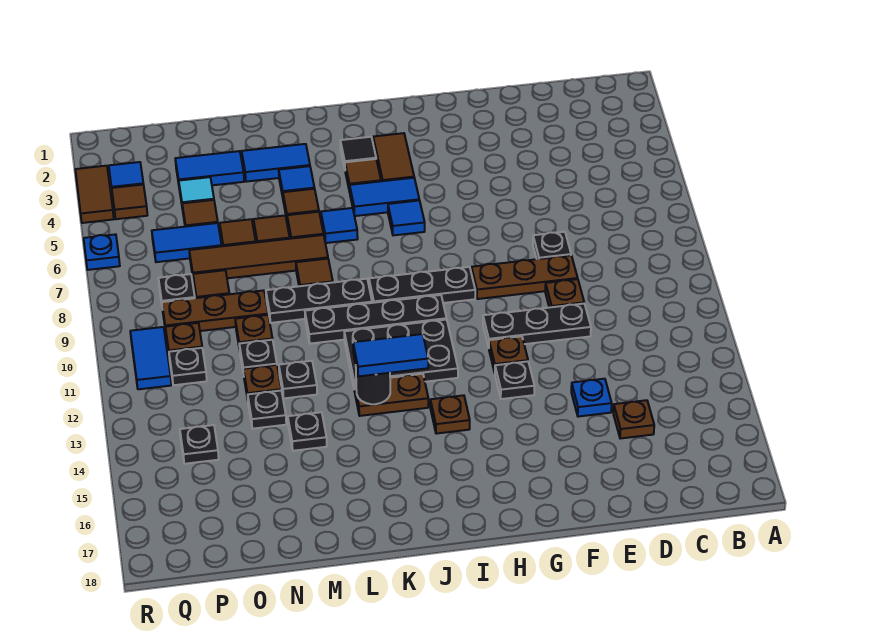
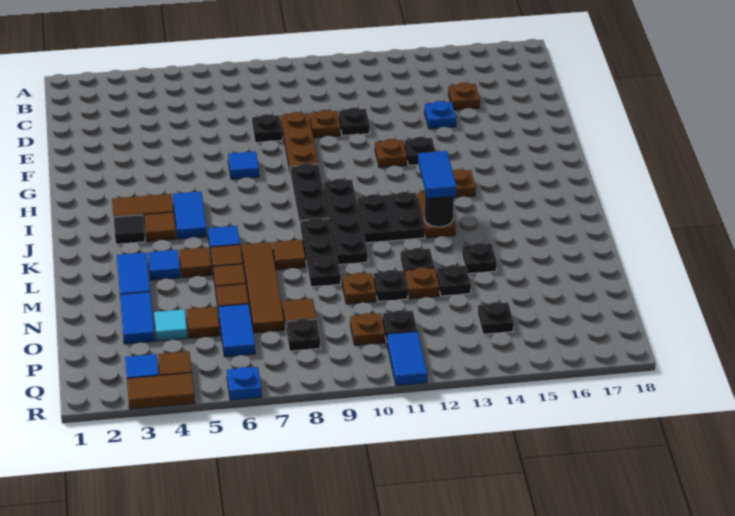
black 1x3 plate [483,304,591,348] -> black 1x1 plate [339,107,370,136]
blue 1x1 tile [388,200,425,235] -> blue 1x1 tile moved to [228,151,259,179]
black 2x3 plate [344,319,458,386] -> black 2x2 plate [357,192,425,243]
brown 1x3 plate [162,290,268,331] -> none
blue 1x2 tile [130,327,171,389] -> blue 1x2 tile turned to [387,331,427,386]

